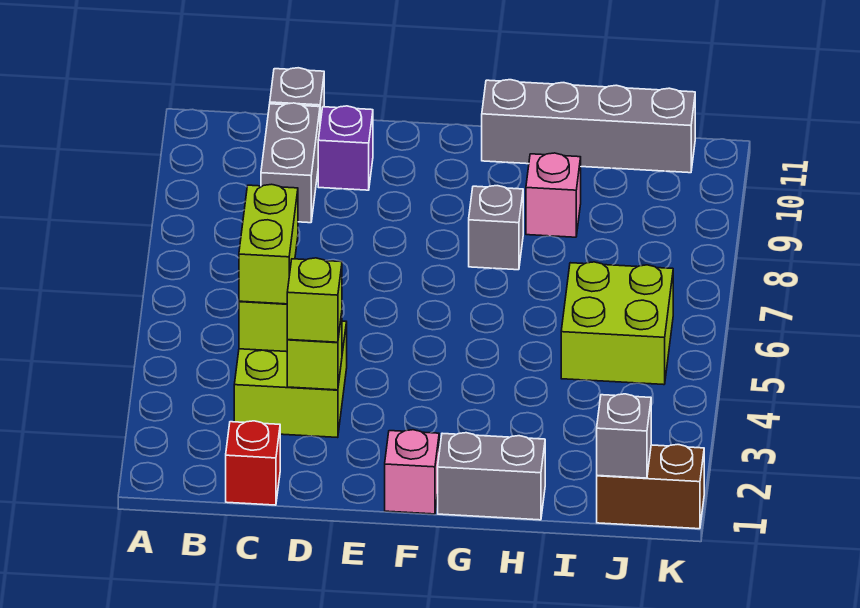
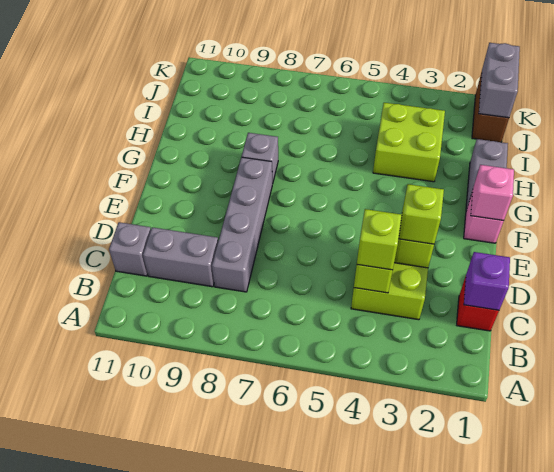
lime 1x2 brick [239,184,298,304] -> lime 1x1 brick [357,209,402,270]
purple 1x1 brick [318,106,373,190] -> purple 1x1 brick moved to [464,252,510,310]
grey 1x4 brick [482,80,695,173] -> grey 1x4 brick moved to [212,157,272,292]
pink 1x1 brick [526,153,581,237] -> pink 1x1 brick moved to [471,165,514,221]
lime 2x2 brick [561,262,673,385] -> lime 2x2 brick moved to [373,103,445,182]
grey 1x1 brick [597,394,651,478] -> grey 1x2 brick [479,43,520,118]

